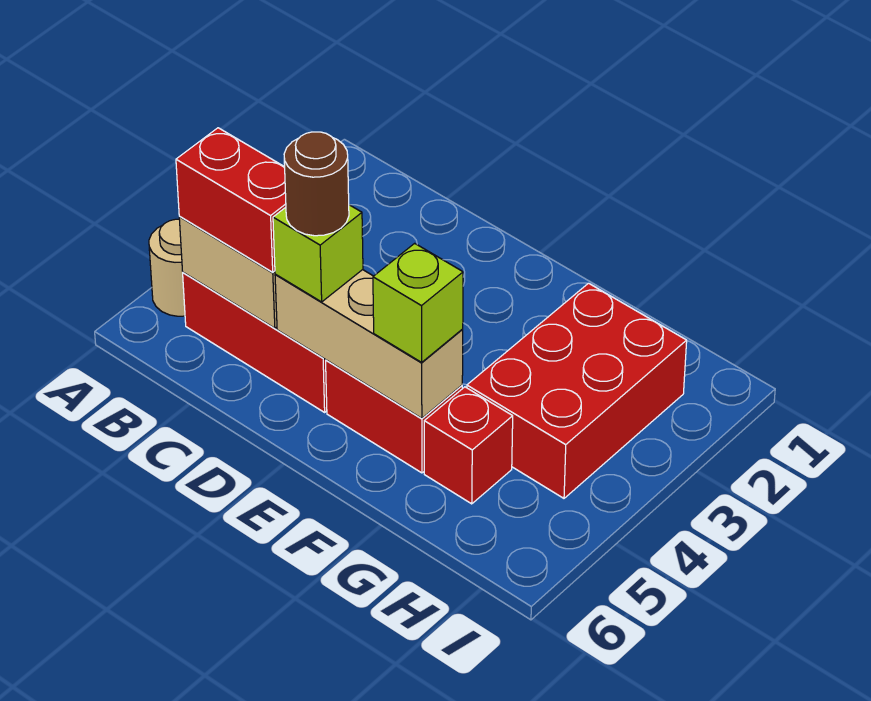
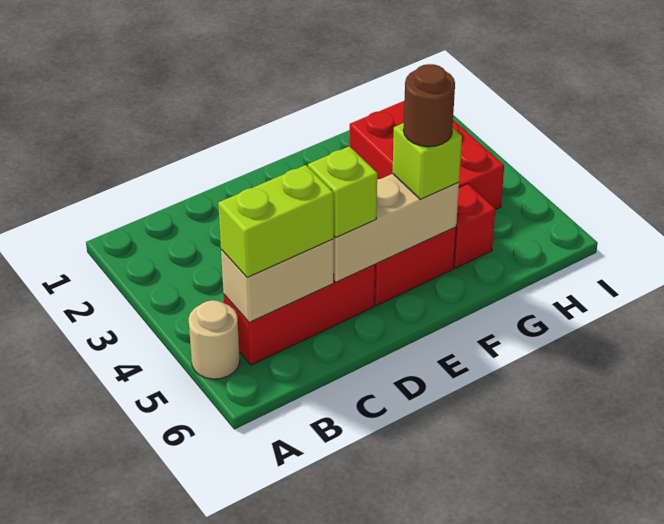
red 1x2 brick [176,128,286,272] -> lime 1x2 brick [218,165,334,277]
brown 1x1 round brick [284,132,349,236] -> brown 1x1 round brick moved to [403,64,455,147]

